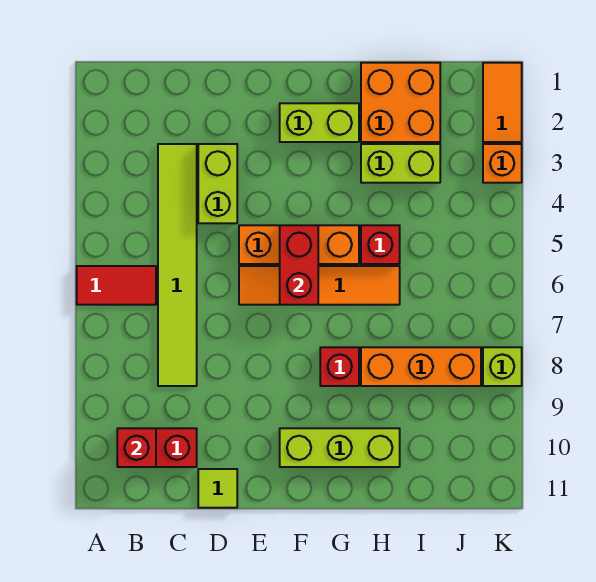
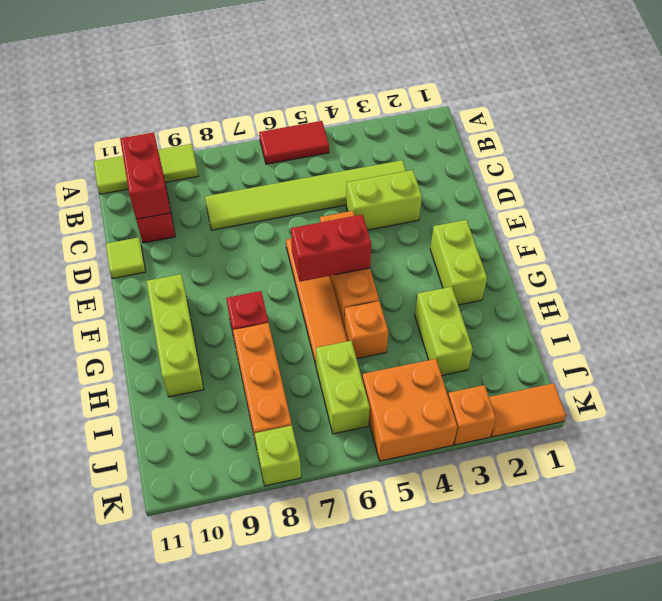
red 1x2 tile [77,266,156,305] -> red 1x2 tile turned to [259,121,329,164]
none -> lime 1x3 tile [94,144,198,194]
red 1x1 brick [117,428,156,467] -> red 1x2 brick [120,132,170,219]
orange 2x2 brick [361,63,440,142] -> orange 2x2 brick moved to [362,359,457,461]
red 1x1 brick [361,225,400,264] -> orange 1x1 brick [344,301,388,359]
none -> lime 1x2 brick [316,341,370,434]

